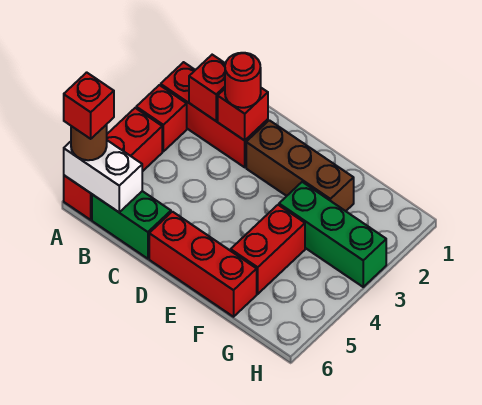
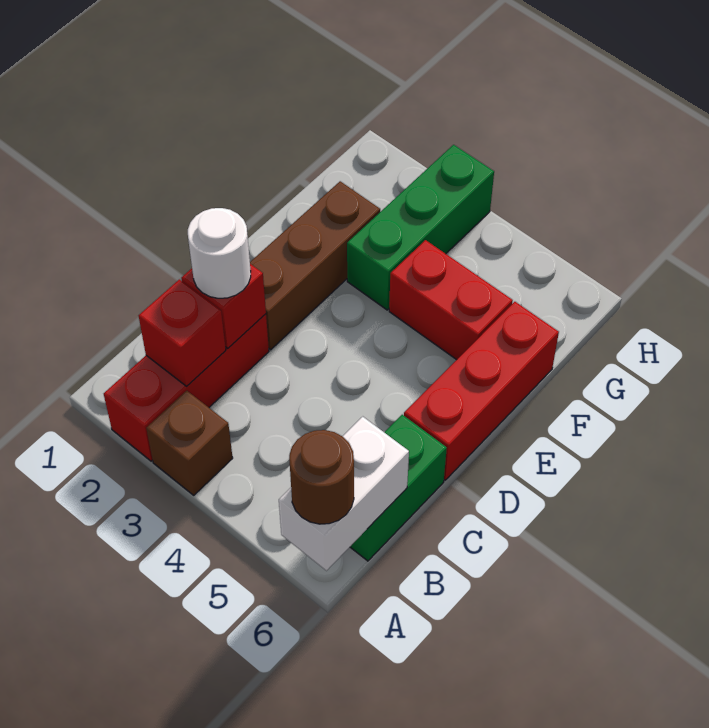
red 1x1 brick [136,85,187,151] -> brown 1x1 brick [146,391,233,495]
red 1x3 brick [64,108,162,220] -> none
red 1x1 brick [64,72,114,139] -> none
red 1x1 round brick [225,53,261,108] -> white 1x1 round brick [188,208,251,298]

